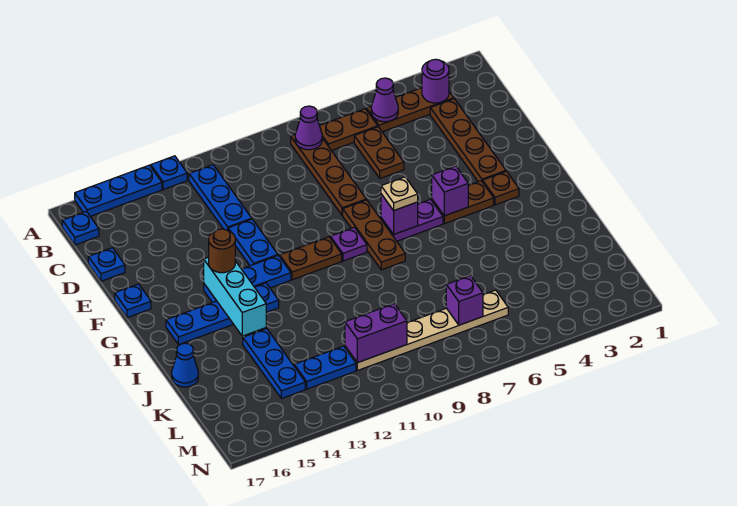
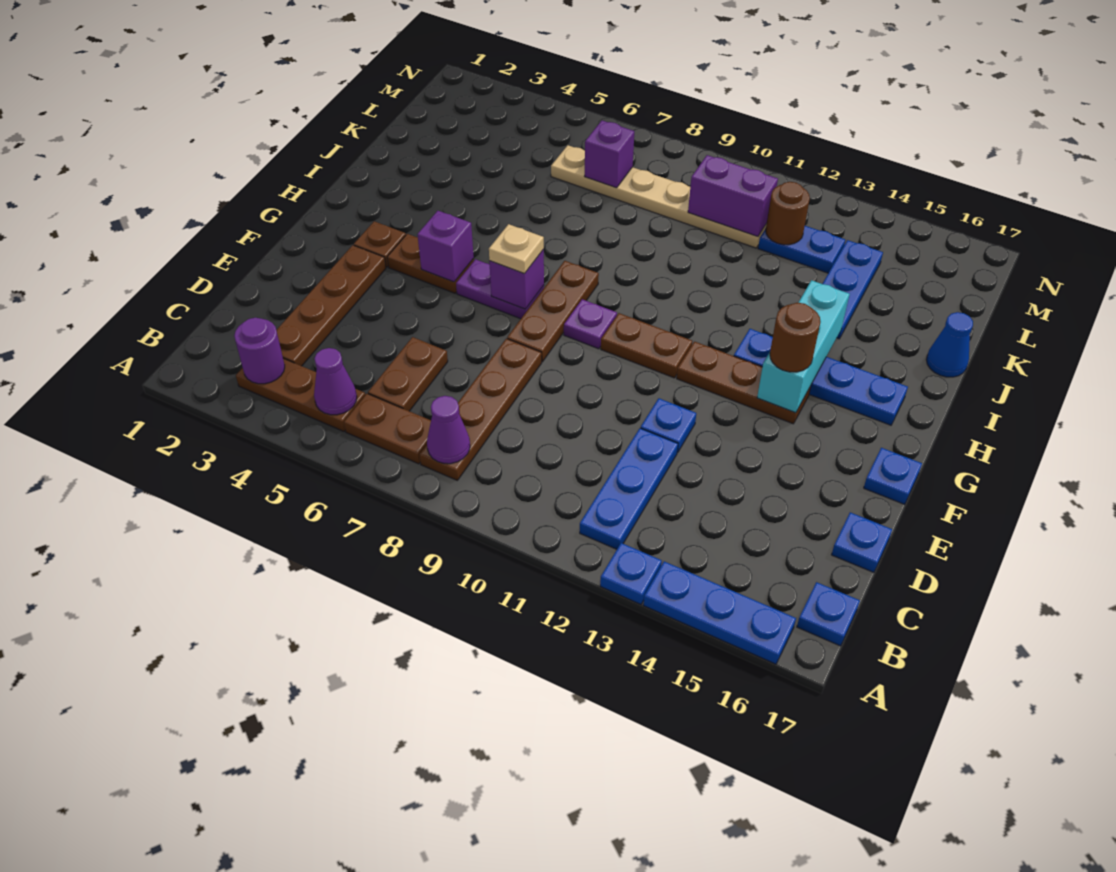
blue 1x2 plate [228,219,278,266] -> blue 1x1 plate [641,398,696,453]
blue 1x3 plate [204,255,291,303] -> brown 1x3 plate [677,342,811,424]
none -> brown 1x1 round brick [766,182,810,245]

